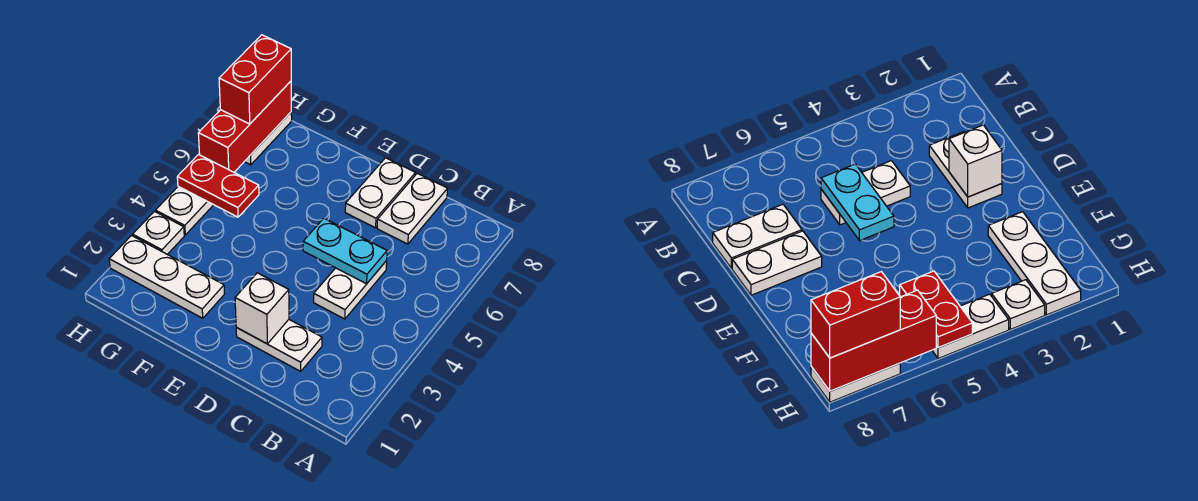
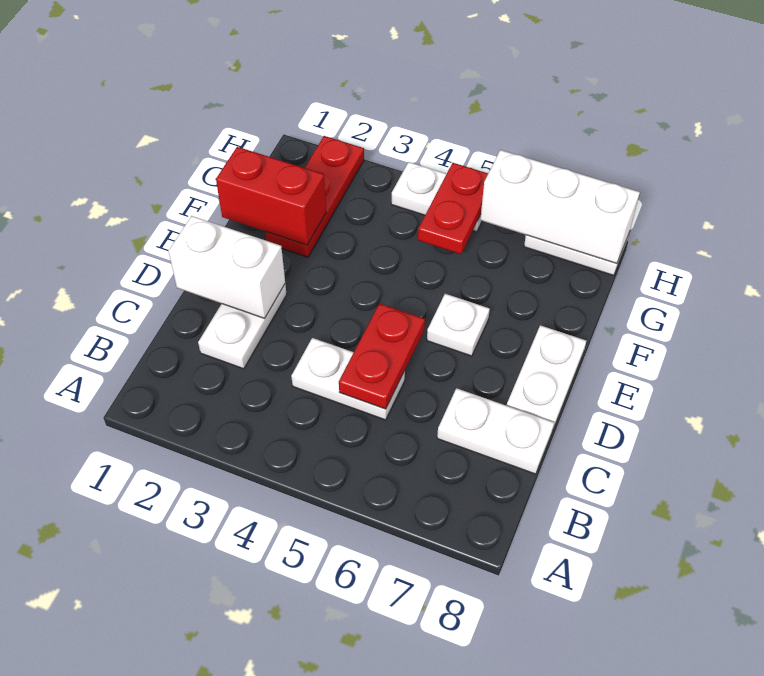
cyan 1x2 plate [303,218,387,284] -> red 1x2 plate [339,303,425,409]
white 1x1 brick [235,273,289,344] -> white 1x2 brick [168,216,285,318]
white 1x2 plate [345,158,416,228] -> white 1x2 plate turned to [507,325,586,429]
white 1x3 plate [109,236,224,318] -> red 1x3 plate [265,136,364,257]
white 1x1 plate [133,212,184,254] -> white 1x1 plate moved to [427,294,490,356]
red 1x3 brick [198,81,291,172] -> white 1x3 brick [480,150,640,263]
red 1x2 brick [219,35,291,124] -> red 1x2 brick moved to [216,147,326,245]

